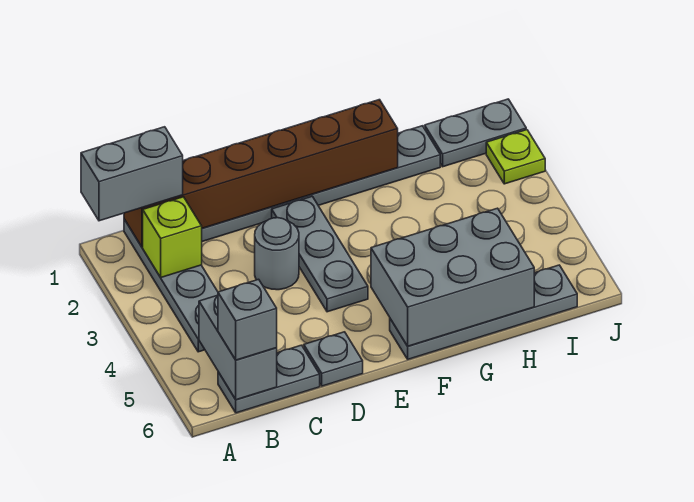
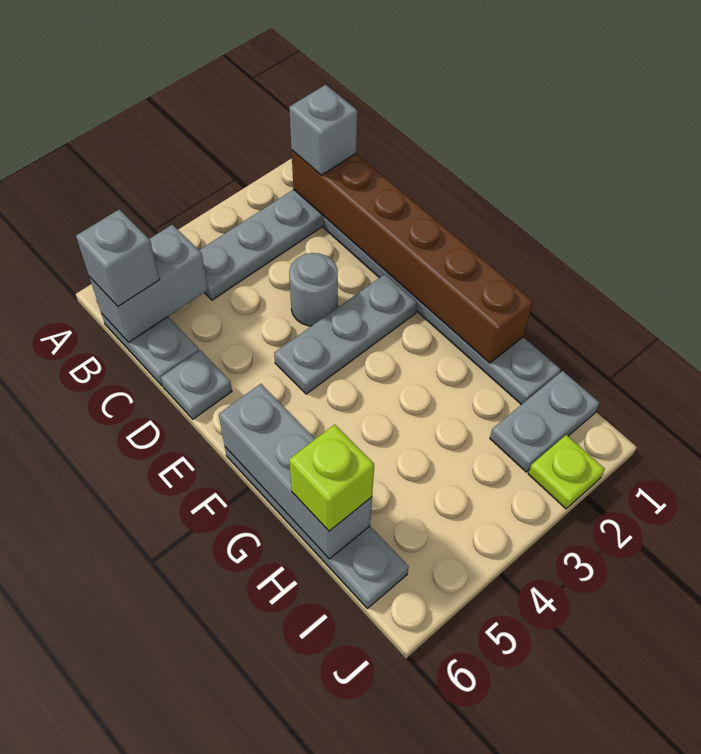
grey 1x2 brick [81,127,183,221] -> grey 1x1 brick [289,85,357,175]
lime 1x1 brick [143,197,202,277] -> lime 1x1 brick moved to [289,424,374,531]
grey 2x3 brick [371,208,534,346] -> grey 1x3 brick [219,384,372,559]
grey 1x2 plate [425,99,526,167] -> grey 1x2 plate turned to [490,371,600,472]

